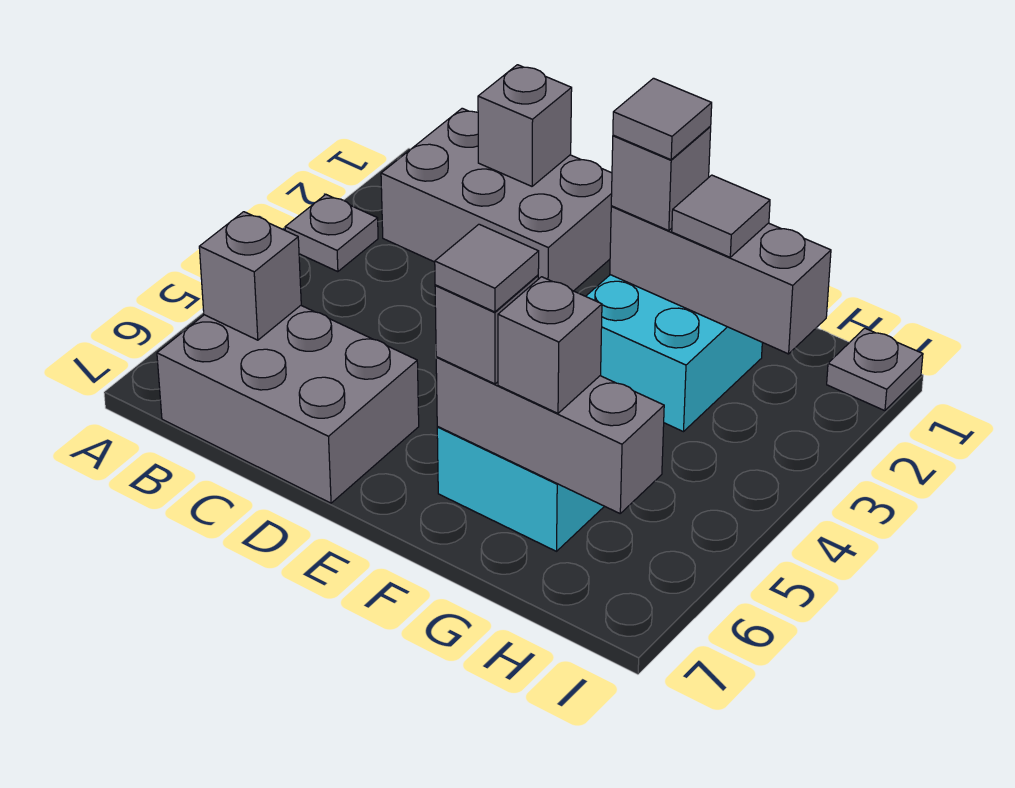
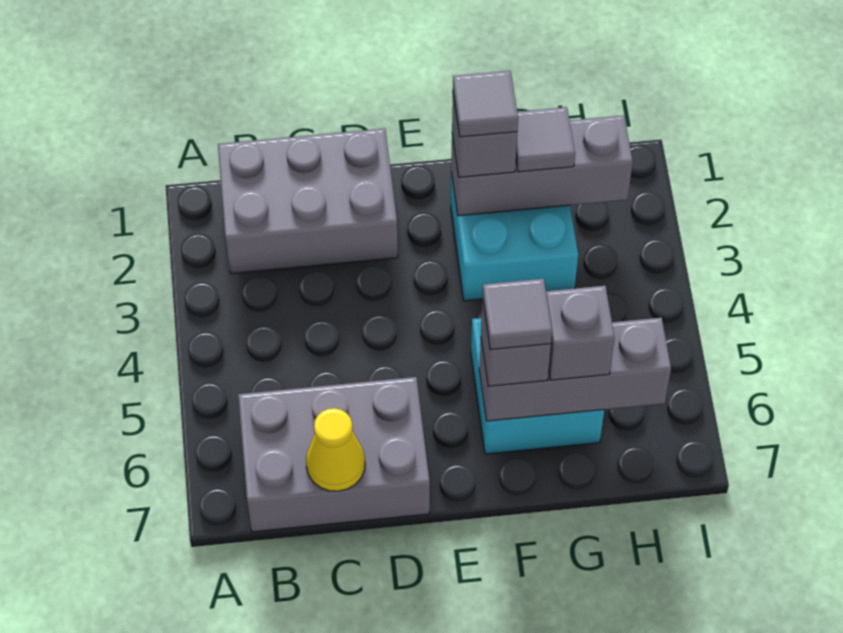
grey 1x1 plate [285,195,378,272] -> none
grey 1x1 brick [199,212,301,340] -> none
grey 1x1 brick [478,65,572,186] -> none
none -> yellow 1x1 cone [306,408,365,491]
grey 1x1 plate [827,328,923,411] -> none

